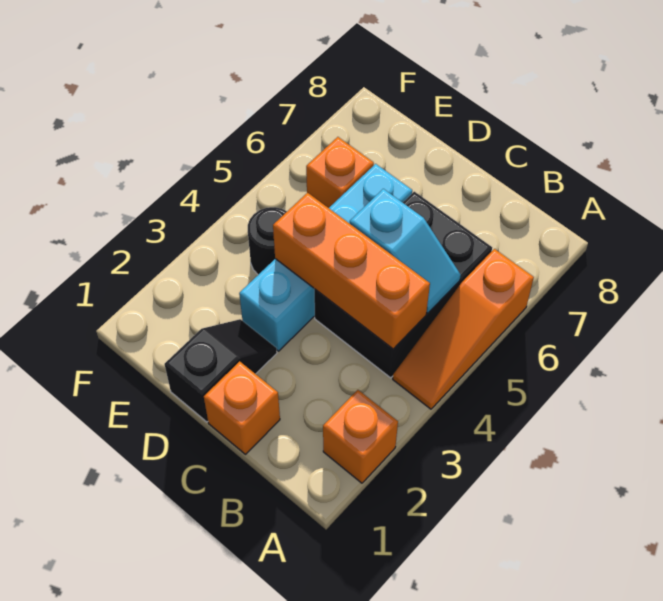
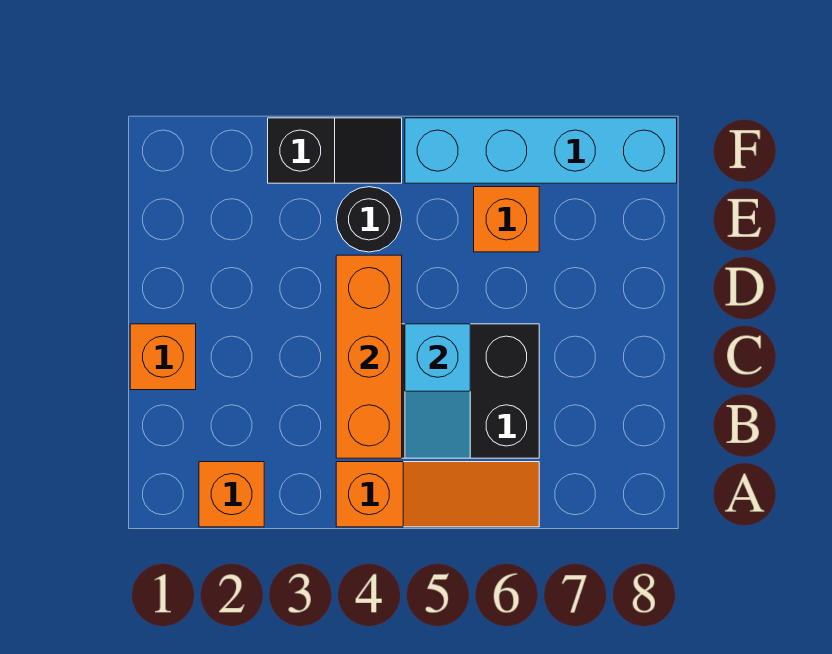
orange 1x3 slope [393,249,534,409] -> orange 1x3 slope turned to [336,462,539,527]
black 1x2 slope [164,319,277,422] -> black 1x2 slope moved to [268,118,402,183]
cyan 1x4 brick [239,164,412,351] -> cyan 1x4 brick moved to [405,118,677,183]

